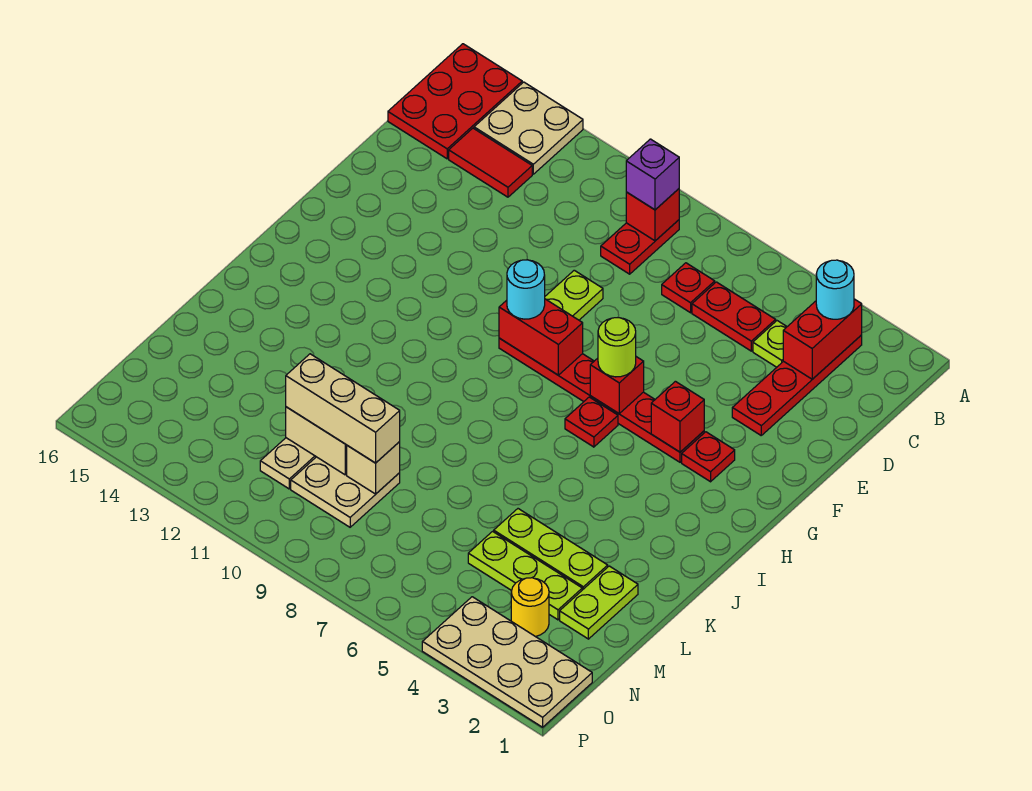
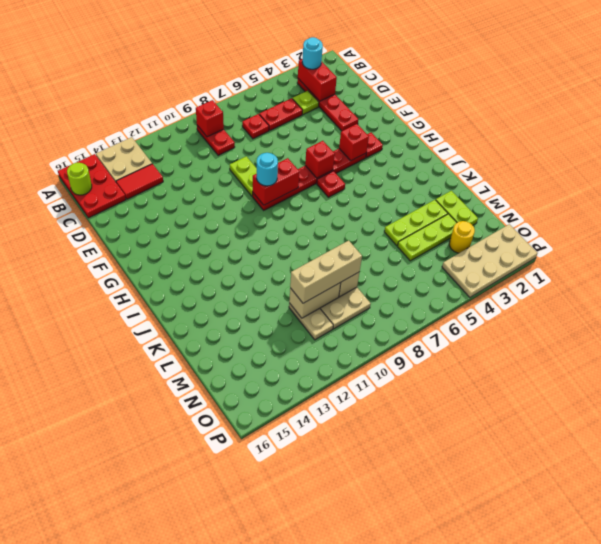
purple 1x1 brick [626,139,679,210] -> none
lime 1x1 round brick [598,318,636,377] -> lime 1x1 round brick moved to [67,163,92,195]

